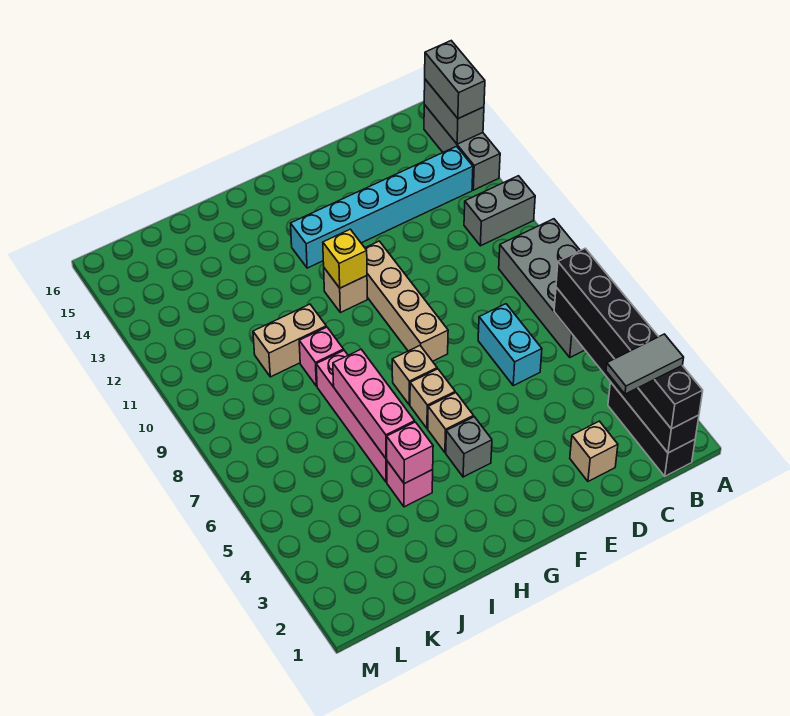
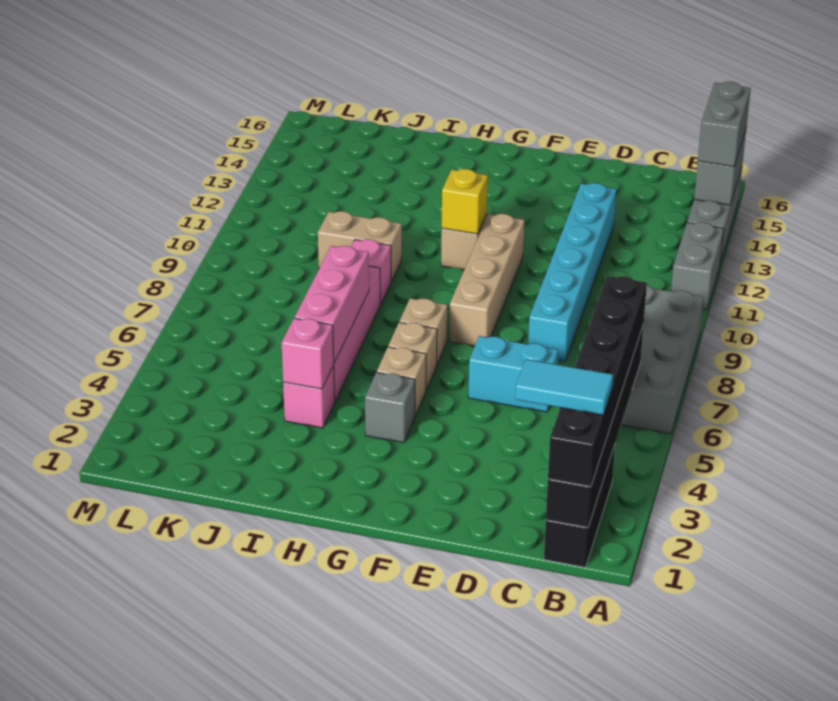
grey 1x2 brick [464,176,535,246] -> grey 1x2 brick turned to [671,222,724,310]
grey 1x2 tile [606,334,684,394] -> cyan 1x2 tile [515,359,613,415]
cyan 1x6 brick [291,146,473,268] -> cyan 1x6 brick turned to [528,183,616,361]
tan 1x1 brick [570,421,618,481] -> none
cyan 1x2 brick [478,304,542,386] -> cyan 1x2 brick turned to [468,336,558,412]

